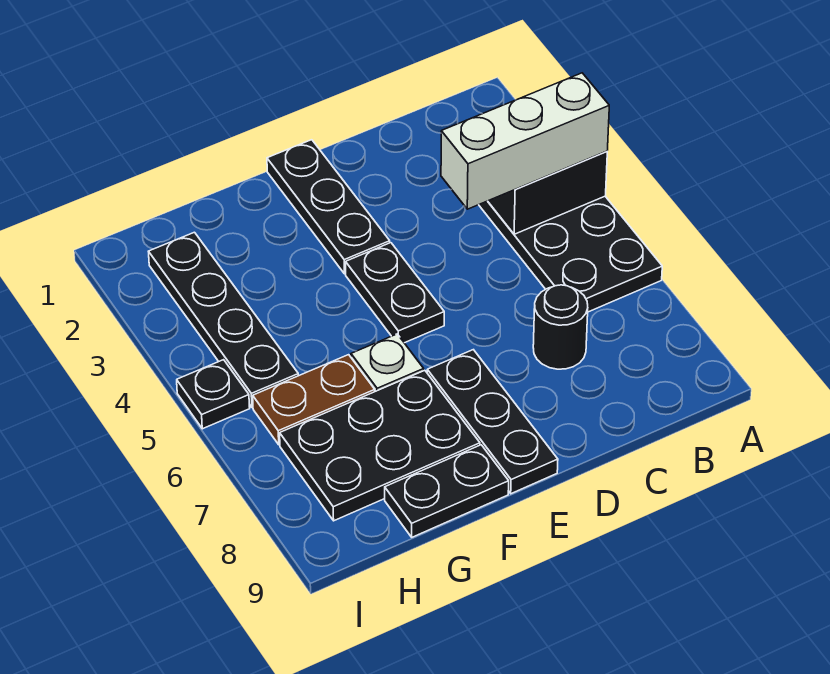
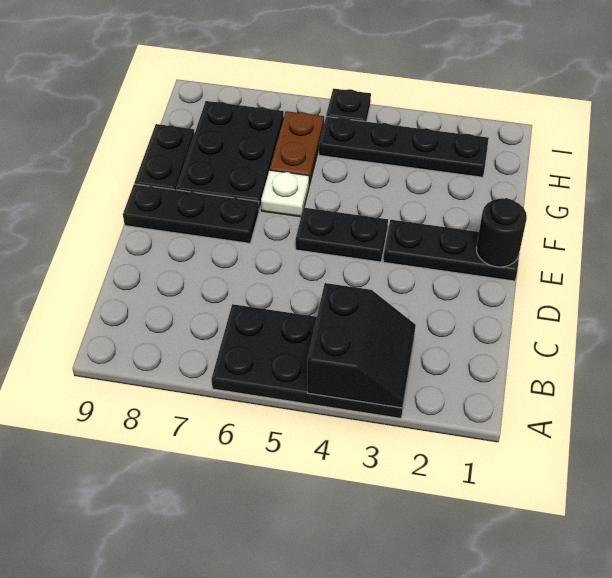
white 1x3 brick [441,73,609,209] -> none
black 1x1 round brick [533,285,588,369] -> black 1x1 round brick moved to [476,198,527,267]

